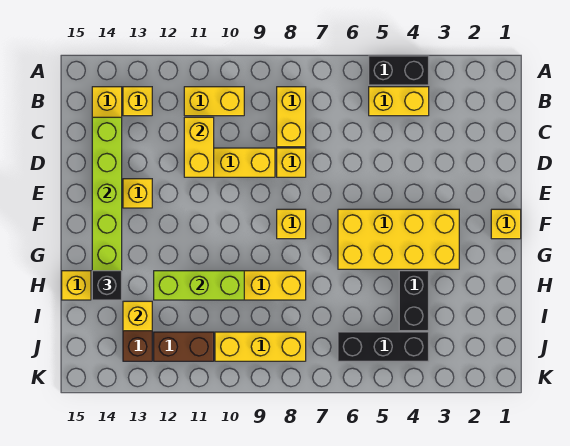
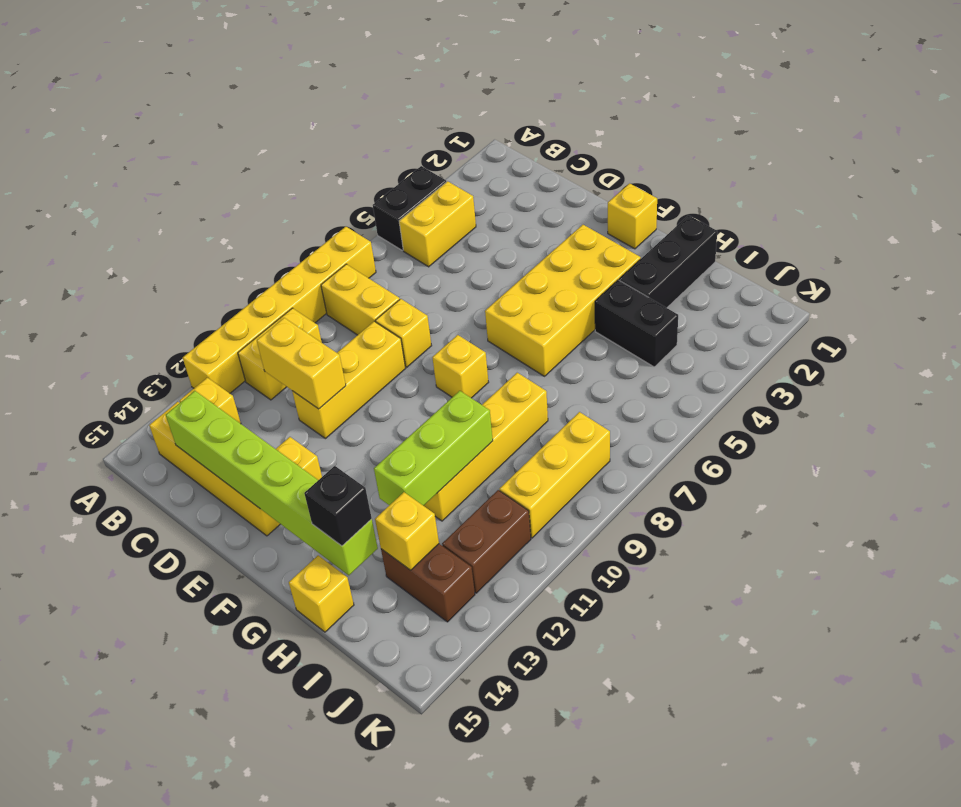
none -> yellow 1x6 brick [183,227,376,393]
black 1x3 brick [338,332,429,361] -> black 1x3 brick moved to [619,215,717,308]

